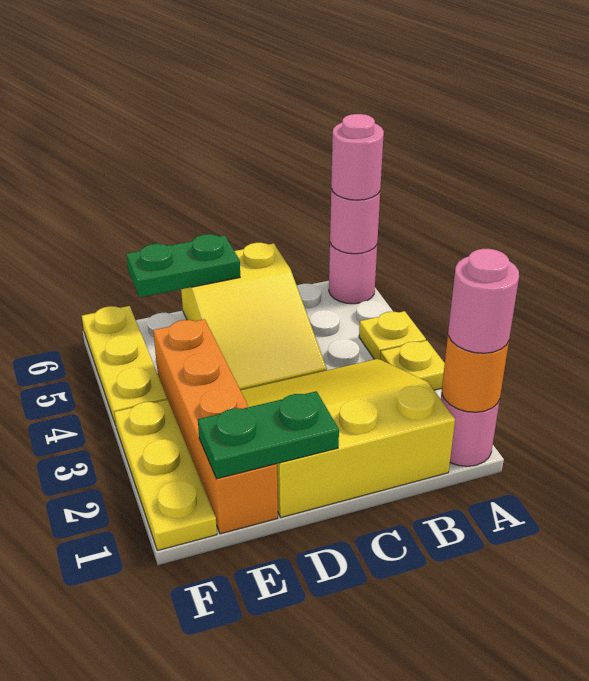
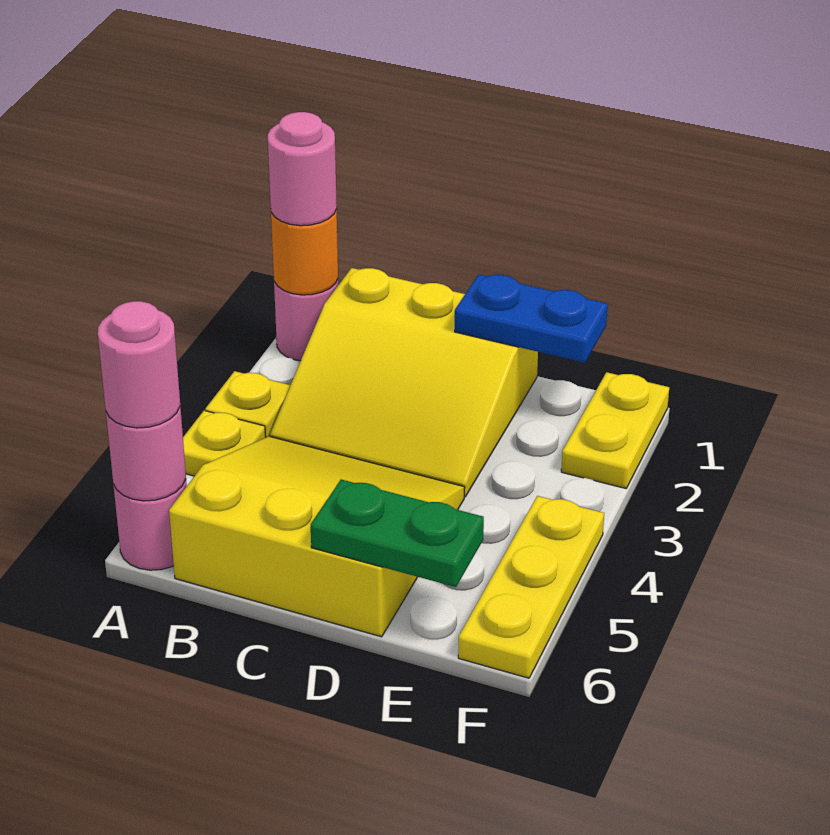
yellow 2x3 slope [181,243,327,390] -> yellow 3x3 slope [169,436,465,637]
green 1x2 plate [198,391,339,479] -> blue 1x2 plate [455,274,608,363]
orange 1x4 brick [153,319,278,534] -> none
yellow 1x3 plate [114,400,217,551] -> yellow 1x2 plate [561,372,669,488]

